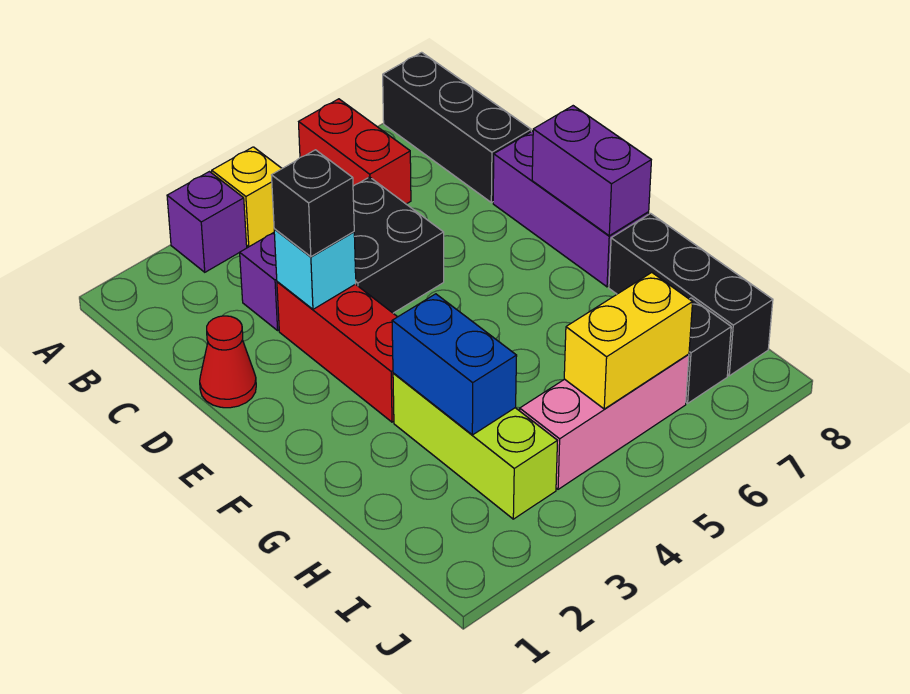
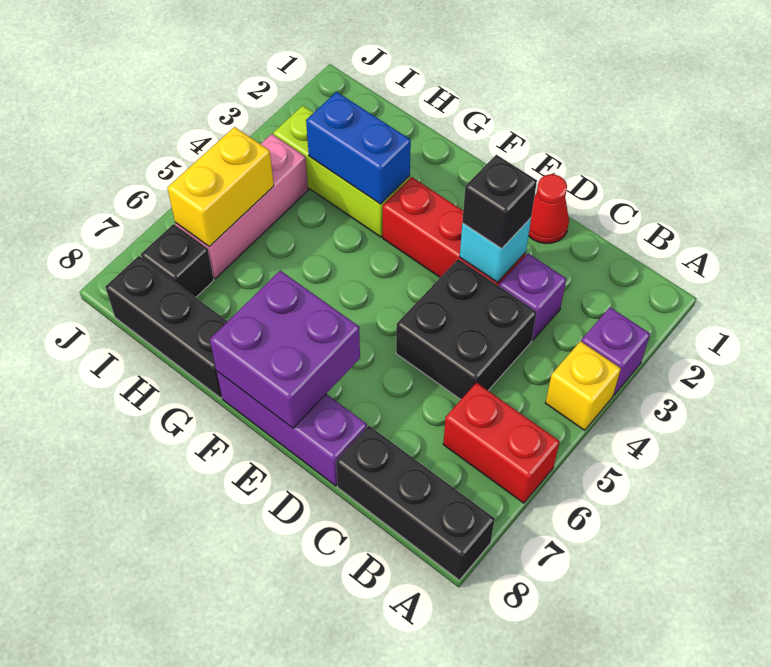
purple 1x2 brick [532,106,651,236] -> purple 2x2 brick [210,271,360,428]

